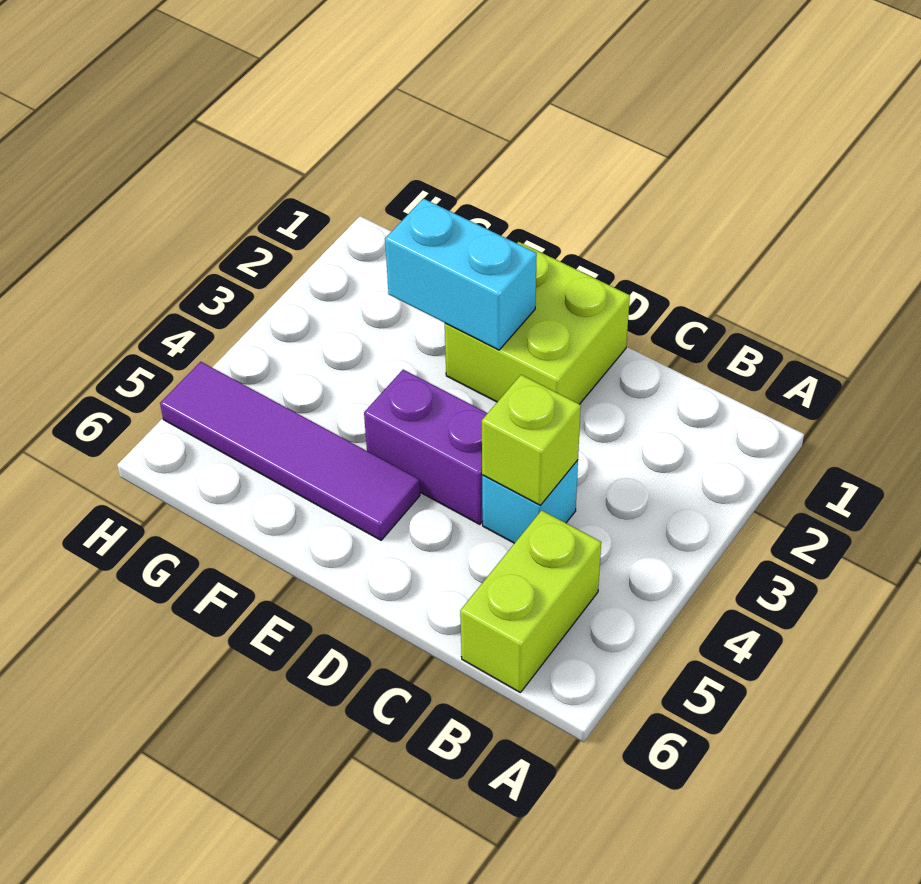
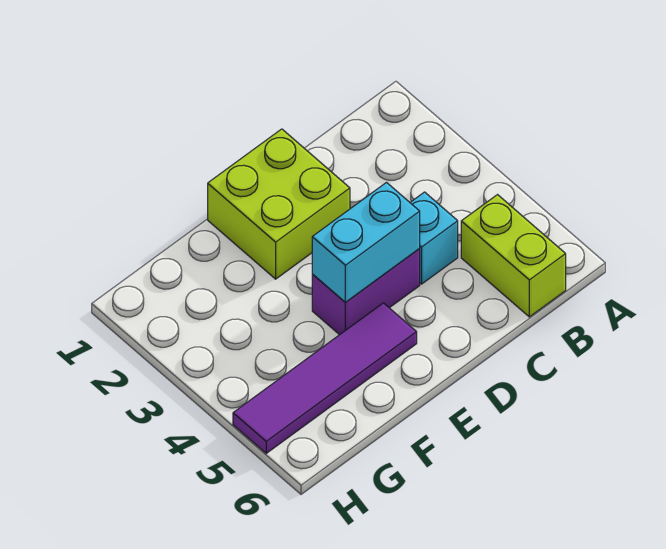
lime 1x1 brick [482,375,581,505] -> none
cyan 1x2 brick [385,199,537,350] -> cyan 1x2 brick moved to [312,183,420,302]

